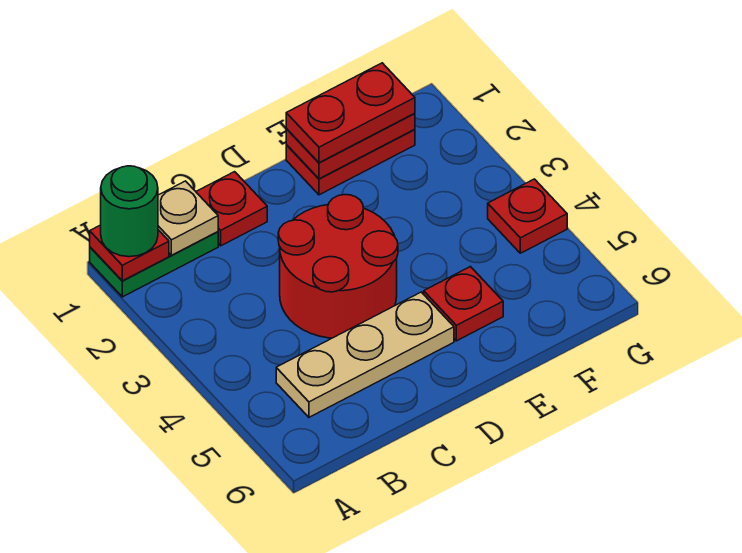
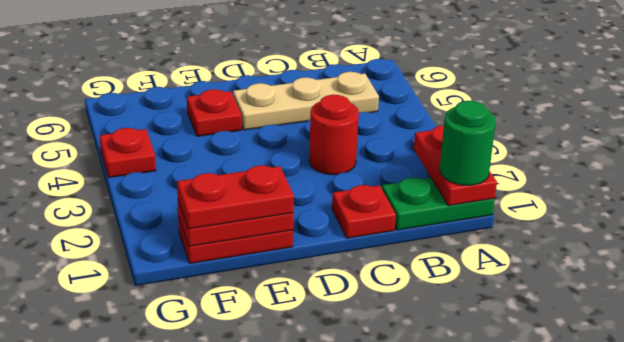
red 1x1 plate [90,225,169,281] -> red 1x2 plate [414,125,497,206]
tan 1x1 plate [158,181,218,255] -> none
red 2x2 round brick [278,195,398,338] -> red 1x1 round brick [309,95,359,175]

